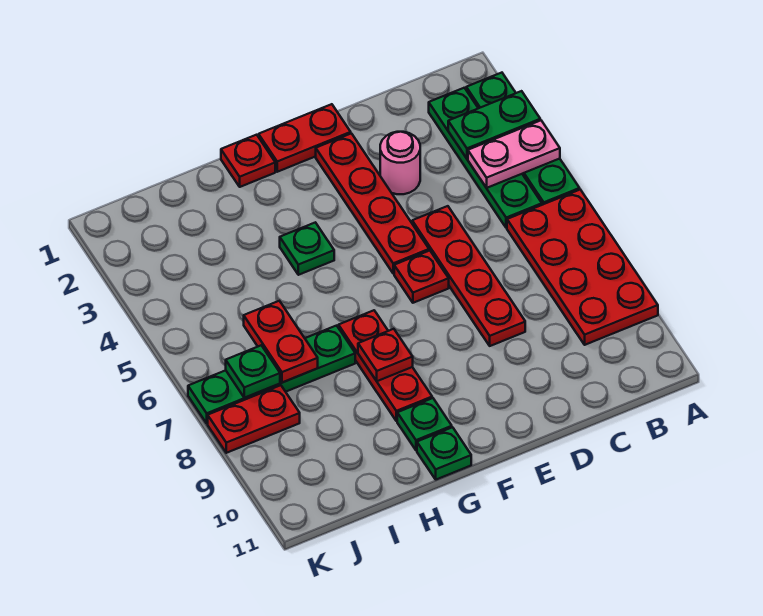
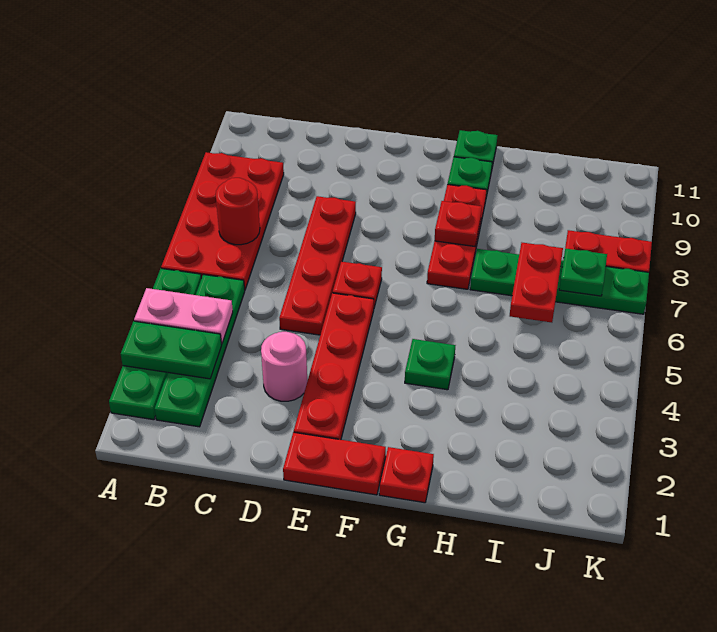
none -> red 1x1 round brick [216,178,260,245]

